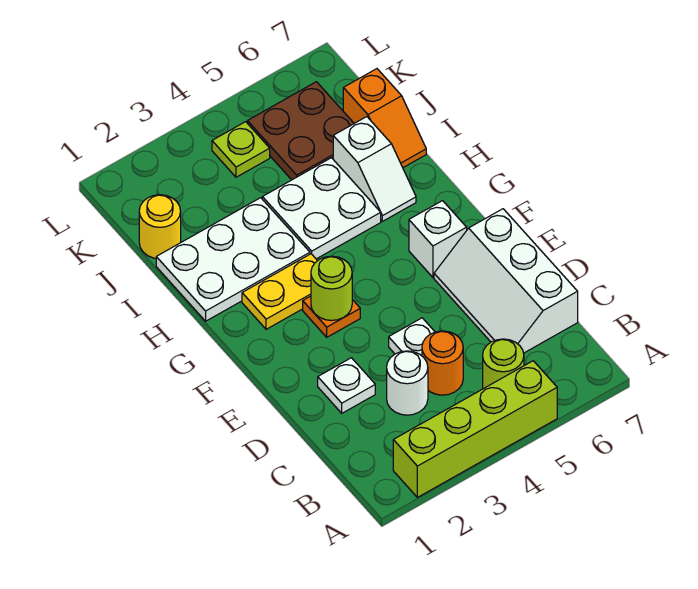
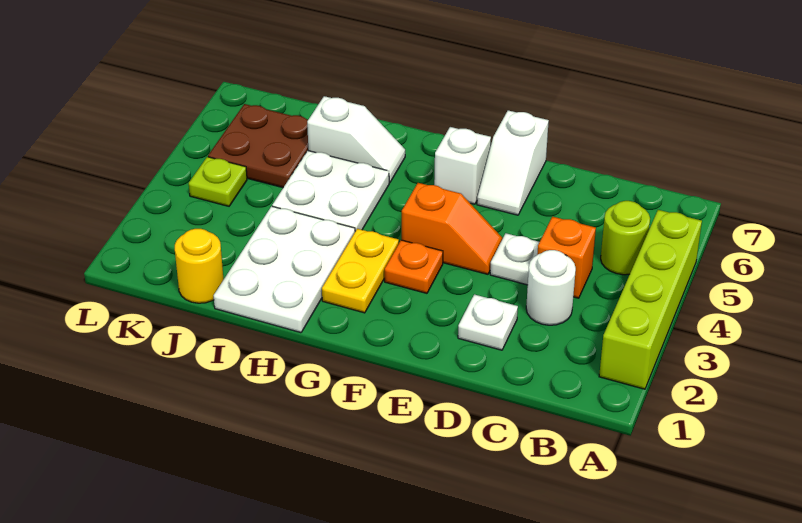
orange 1x1 round brick [422,331,463,395] -> orange 1x1 brick [537,217,596,298]
white 2x3 slope [434,209,578,353] -> white 1x2 slope [477,110,549,215]
lime 1x1 round brick [311,256,352,320] -> none
orange 1x2 slope [343,69,426,167] -> orange 1x2 slope moved to [402,183,503,274]

